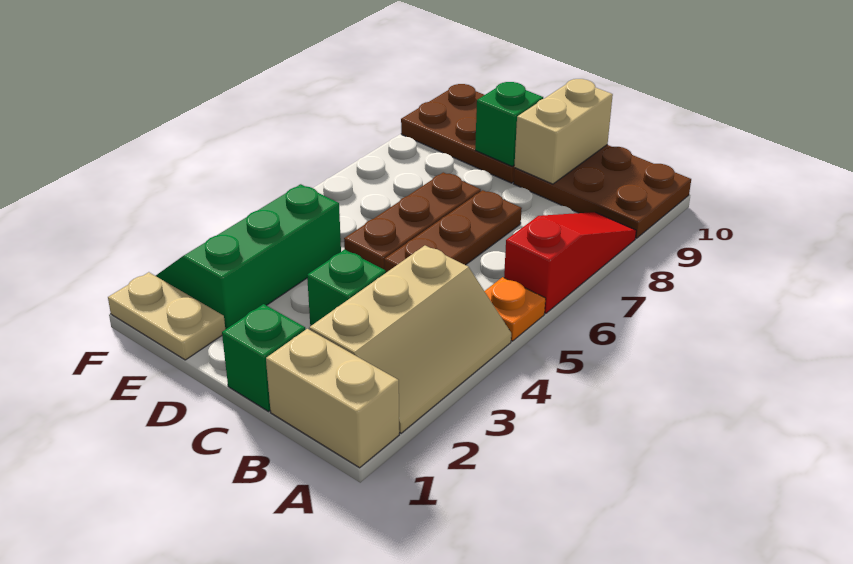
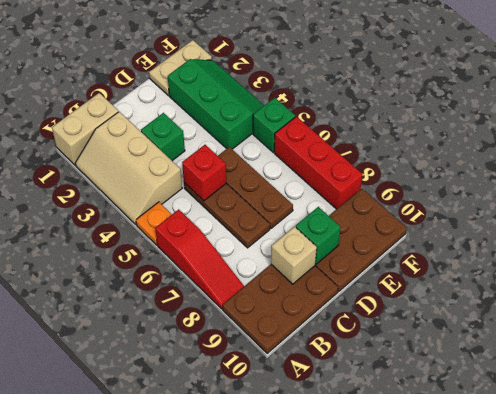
green 1x1 brick [222,304,305,411] -> green 1x1 brick moved to [253,98,295,152]
none -> red 1x1 brick [182,145,226,201]
tan 1x2 brick [514,79,613,184] -> tan 1x1 brick [271,227,317,284]
none -> red 1x3 brick [274,117,363,209]

